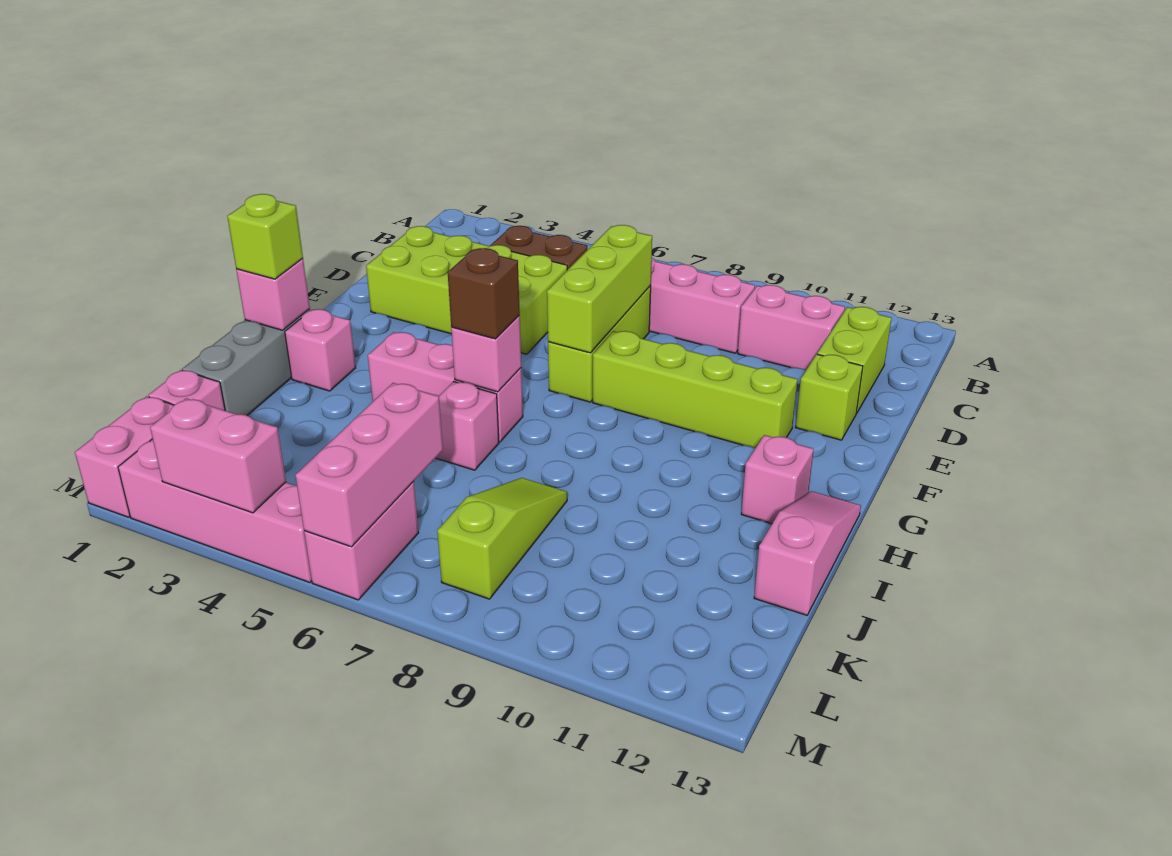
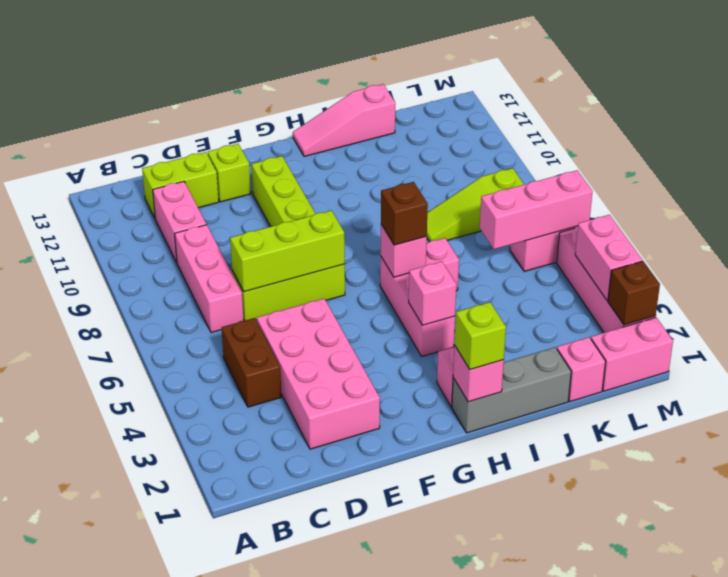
lime 2x4 brick [366,226,567,354] -> pink 2x4 brick [257,298,380,449]
pink 1x1 brick [741,435,814,524] -> pink 1x1 brick moved to [409,261,456,325]
none -> brown 1x1 brick [608,261,660,325]

